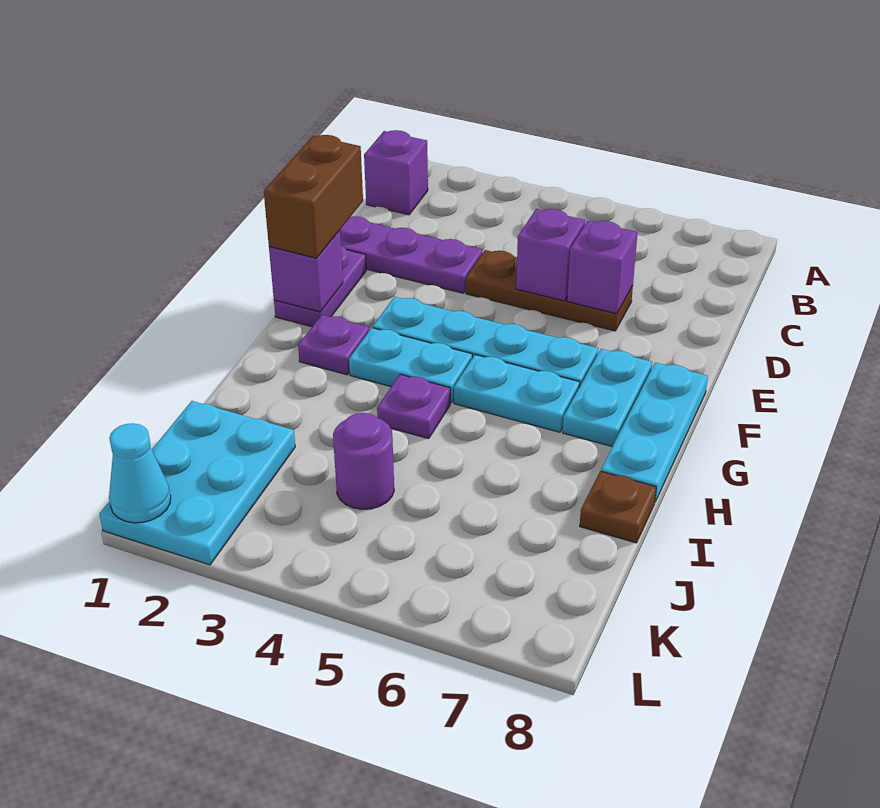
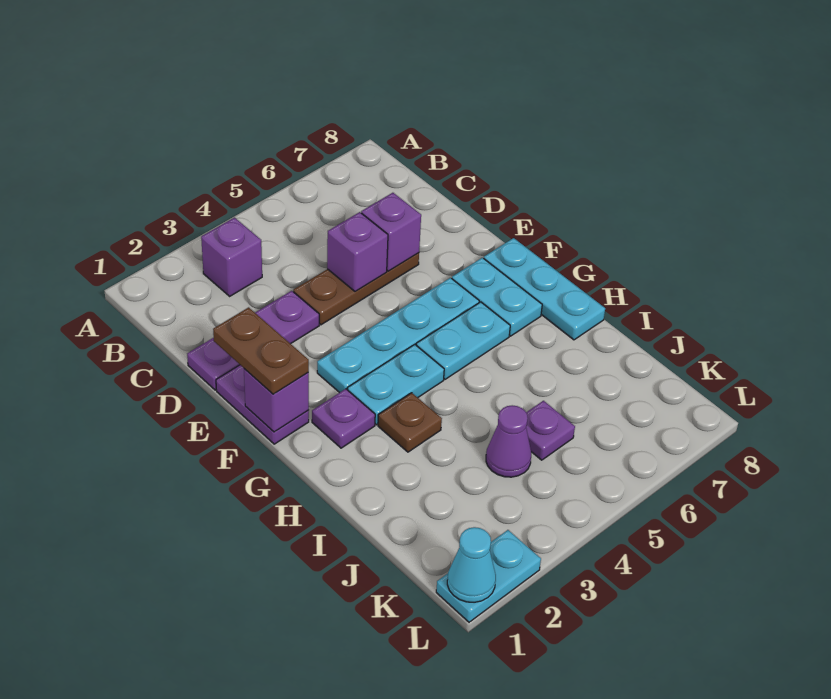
purple 1x1 brick [364,130,428,215] -> purple 1x1 brick moved to [201,218,262,296]
brown 1x2 brick [264,135,363,258] -> brown 1x2 plate [213,307,309,394]
purple 1x1 plate [377,374,450,439] -> purple 1x1 plate moved to [526,401,575,460]
brown 1x1 plate [580,471,656,543] -> brown 1x1 plate moved to [378,393,442,452]
cyan 2x3 plate [99,401,295,565] -> cyan 1x2 plate [436,530,541,622]
purple 1x1 round brick [333,413,394,509] -> purple 1x1 cone [486,405,531,477]

